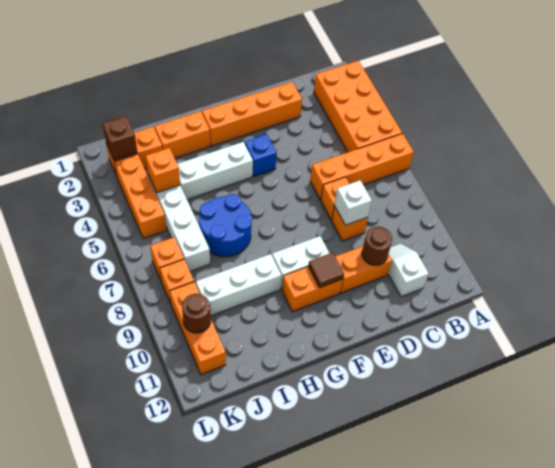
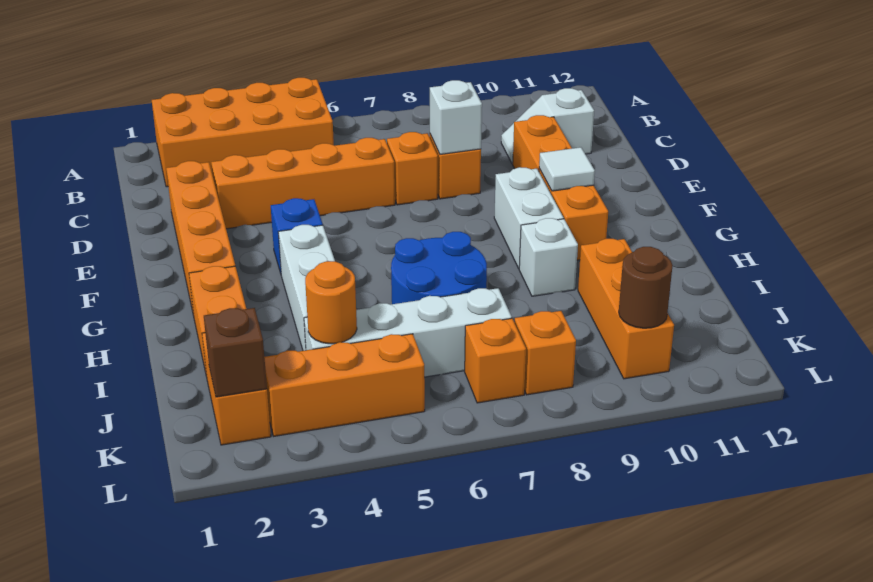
orange 1x4 brick [310,134,414,200] -> orange 1x4 brick turned to [211,138,395,229]
brown 1x1 round brick [362,227,392,266] -> none
brown 1x1 tile [308,253,344,288] -> white 1x1 tile [539,147,595,191]
white 1x3 brick [196,254,281,316] -> white 1x1 brick [519,218,578,296]
orange 1x1 brick [146,148,180,193] -> orange 1x1 round brick [305,261,357,344]
orange 1x3 brick [170,282,226,375] -> orange 1x3 brick turned to [578,239,674,379]

